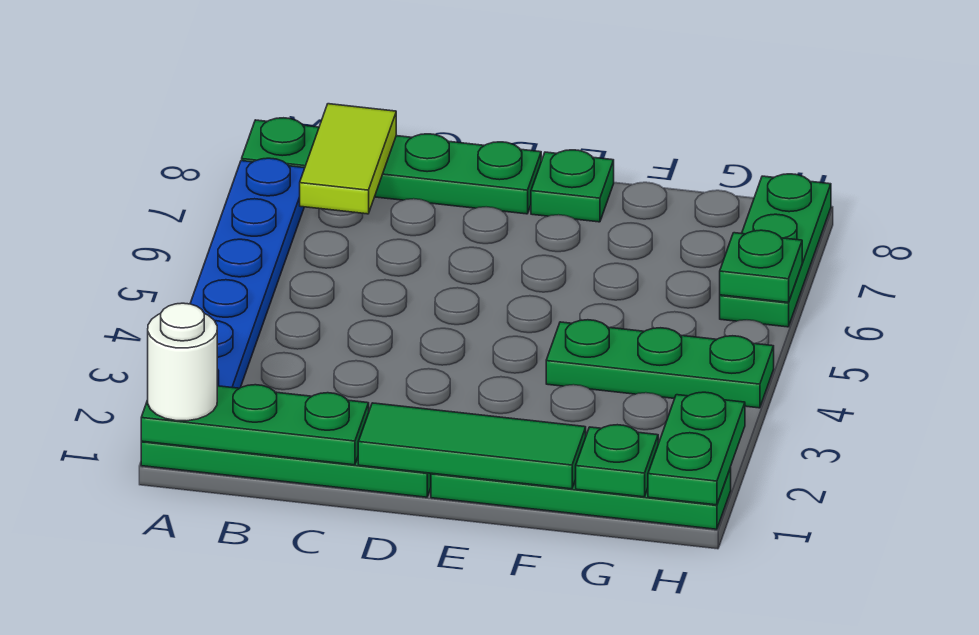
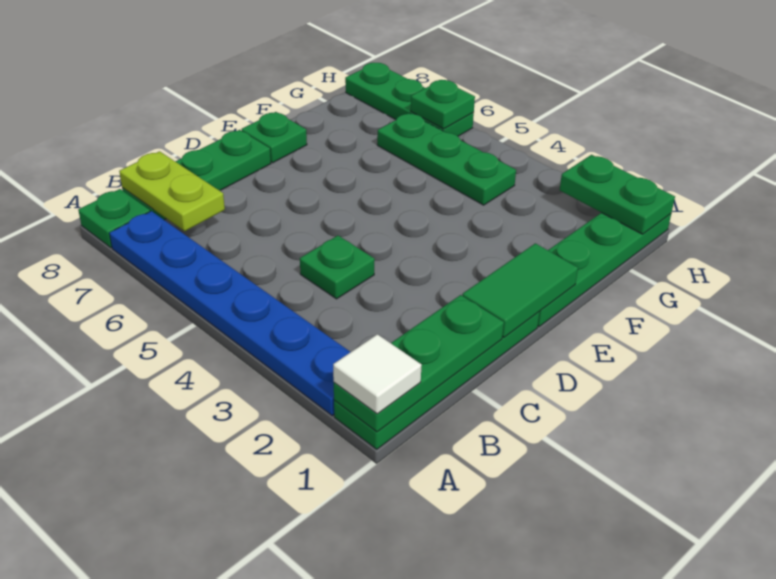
white 1x1 round brick [148,303,217,421] -> white 1x1 tile [333,334,422,414]
lime 1x2 tile [300,104,396,214] -> lime 1x2 plate [119,151,225,231]
green 1x3 tile [358,403,586,489] -> green 1x2 tile [462,243,578,337]
green 1x3 plate [546,320,774,408] -> green 1x3 plate turned to [377,113,516,205]
green 1x1 plate [576,425,658,497] -> green 1x1 plate moved to [300,236,375,299]

